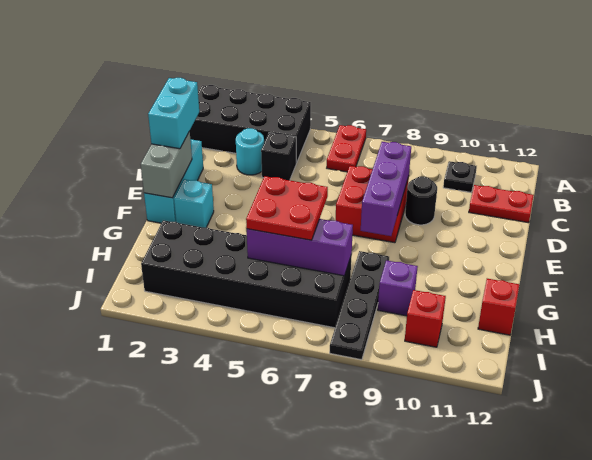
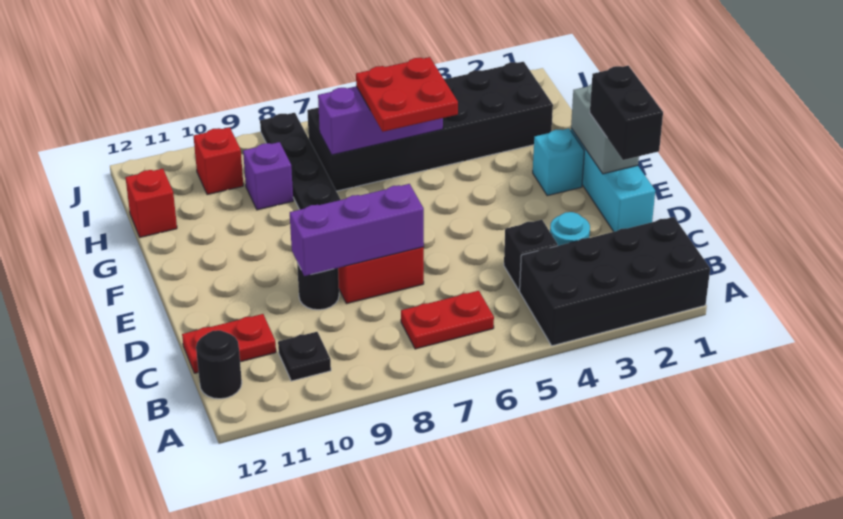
red 1x2 plate [327,125,366,172] -> red 1x2 plate turned to [401,291,494,349]
none -> black 1x1 round brick [196,330,242,399]
cyan 1x2 brick [148,78,199,149] -> black 1x2 brick [590,66,663,160]
purple 1x3 brick [361,142,411,236] -> purple 1x3 brick turned to [290,184,424,276]

